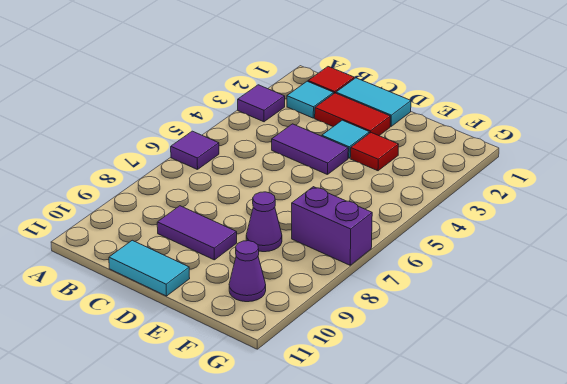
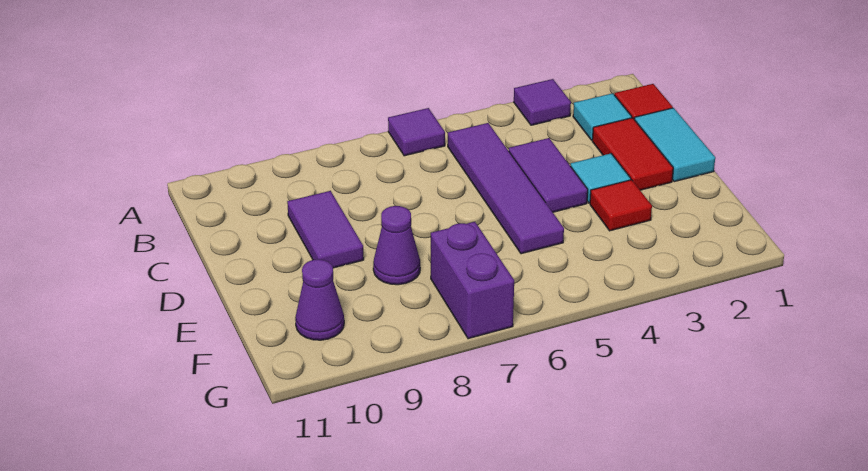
none -> purple 1x4 tile [448,123,564,254]
cyan 1x2 tile [109,240,190,296] -> none

